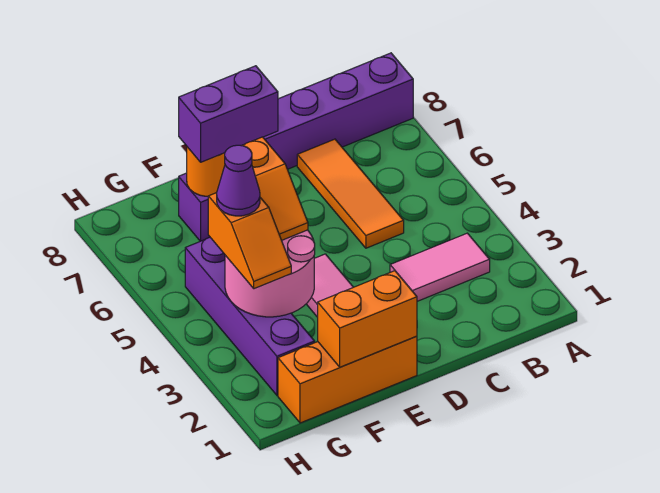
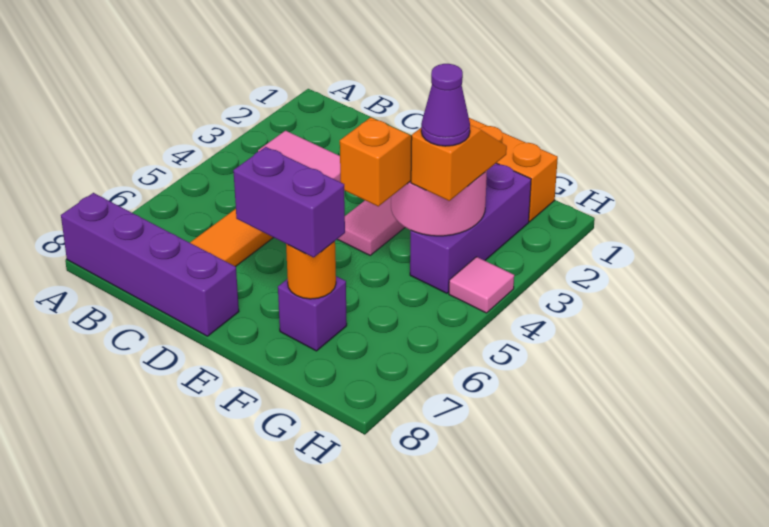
orange 1x2 brick [318,271,417,367] -> none
purple 1x4 brick [185,237,315,395] -> purple 1x3 brick [410,163,531,293]
none -> pink 1x1 tile [449,257,514,313]

